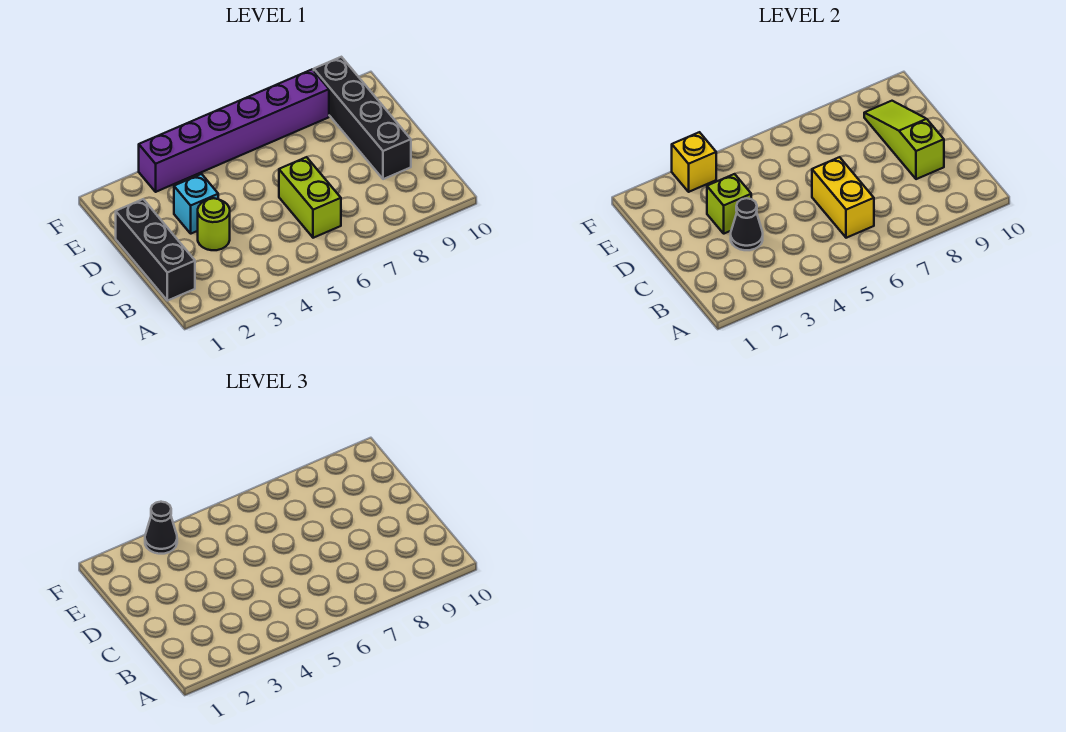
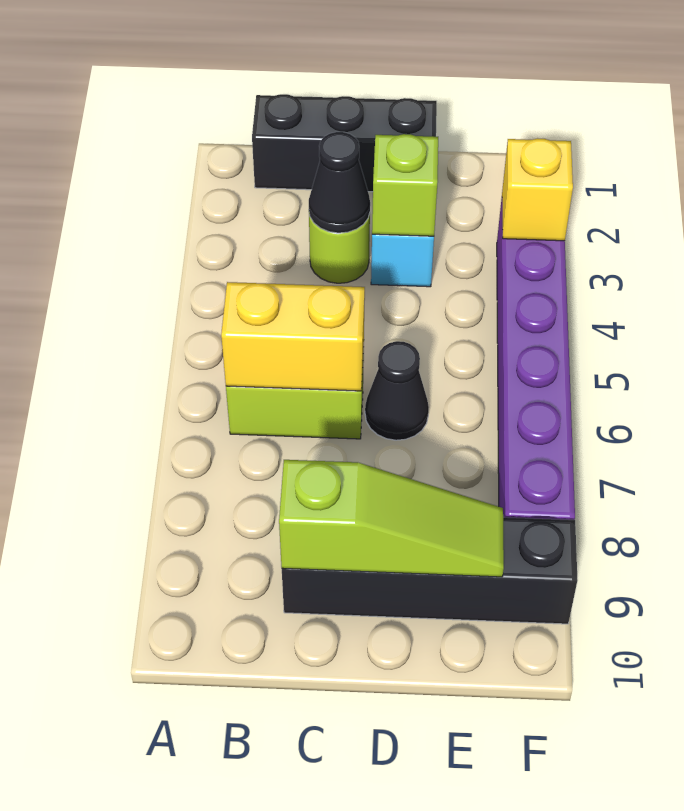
black 1x1 cone [145,502,177,554] -> black 1x1 cone moved to [365,341,429,440]

